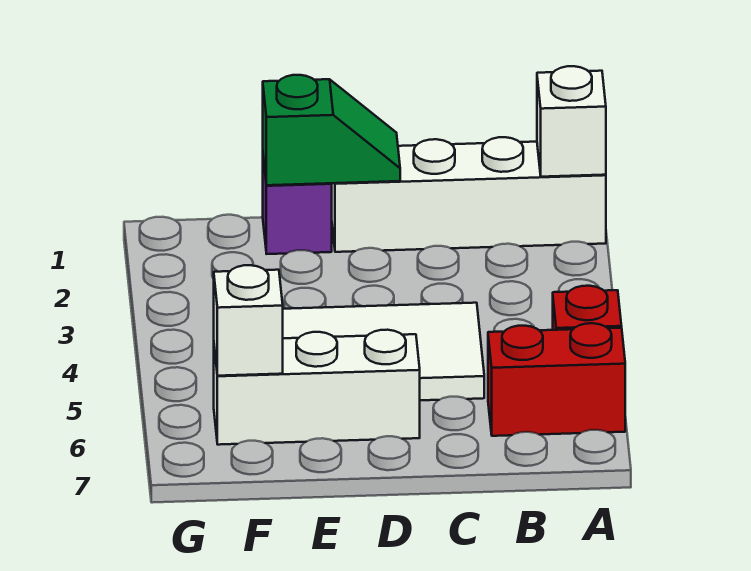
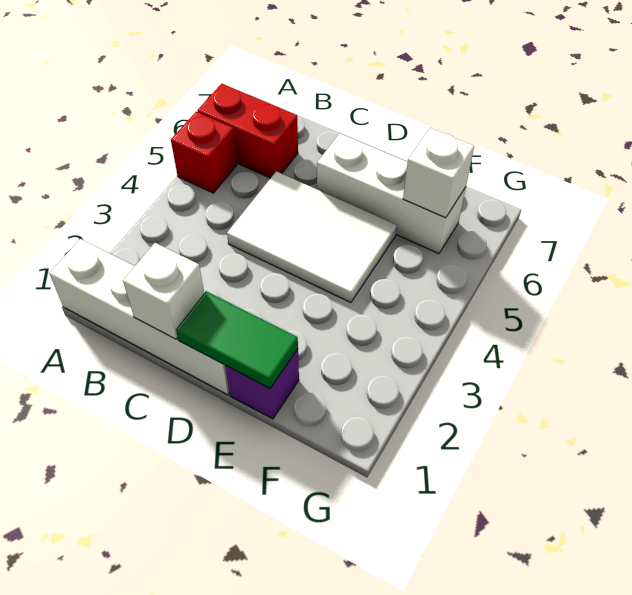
white 1x1 brick [537,66,606,177] -> white 1x1 brick moved to [123,243,204,339]
green 1x2 slope [263,75,400,185] -> green 1x2 tile [176,291,298,388]

